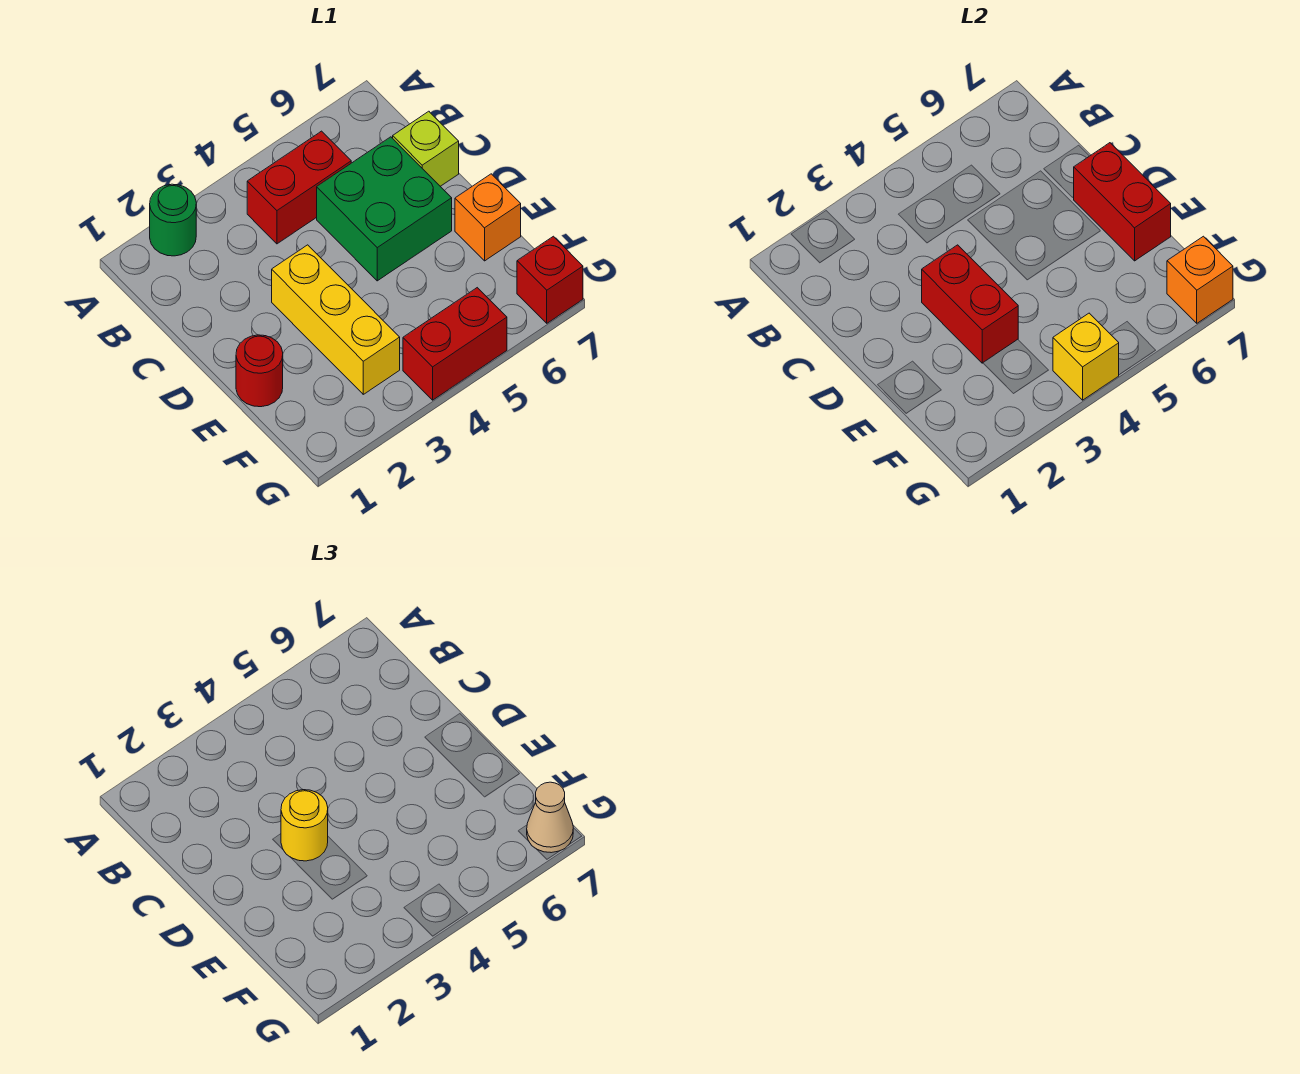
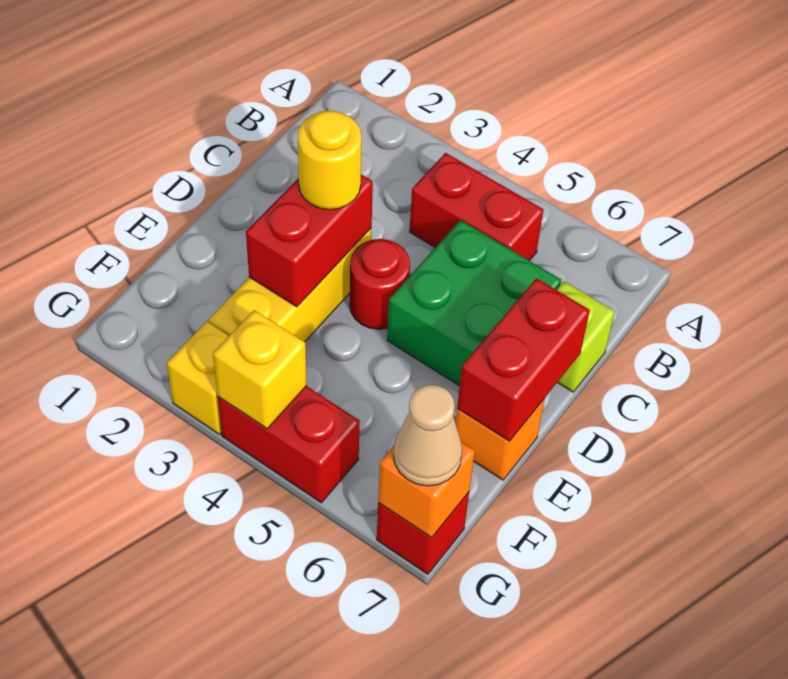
green 1x1 round brick [150,184,196,256] -> none
red 1x1 round brick [236,335,283,407] -> red 1x1 round brick moved to [350,239,410,329]
none -> yellow 1x1 brick [167,322,229,434]

